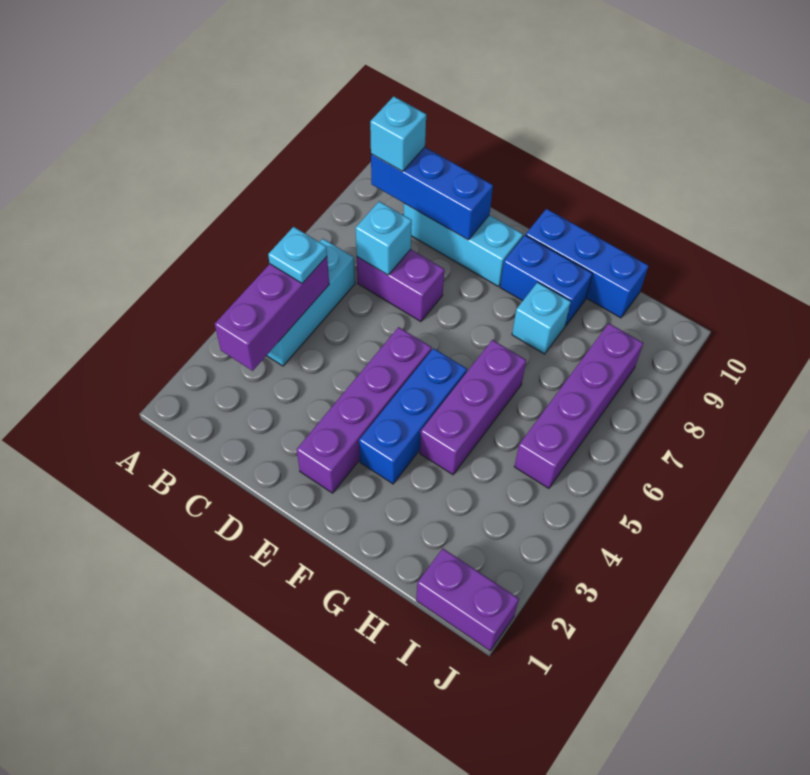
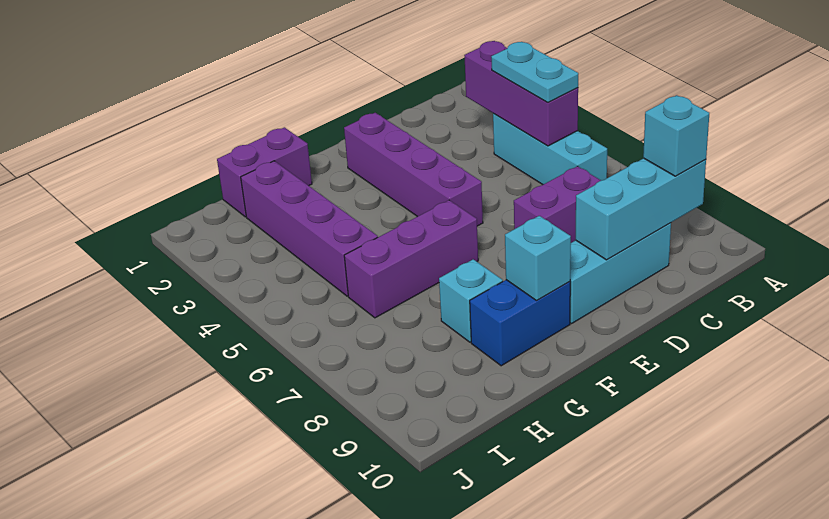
cyan 1x1 plate [268,227,327,283] -> cyan 1x2 plate [491,42,578,102]
blue 1x3 brick [371,147,493,240] -> cyan 1x3 brick [575,158,706,260]
cyan 1x1 brick [356,201,412,275] -> cyan 1x1 brick moved to [505,216,571,301]
blue 1x3 brick [359,348,467,484] -> none
blue 1x3 brick [526,209,649,318] -> none
purple 1x3 brick [420,340,526,475] -> purple 1x3 brick turned to [344,200,478,318]
purple 1x2 brick [416,548,519,651] -> purple 1x2 brick moved to [217,127,312,217]
purple 1x4 brick [514,323,643,488] -> purple 1x4 brick moved to [241,161,378,296]

